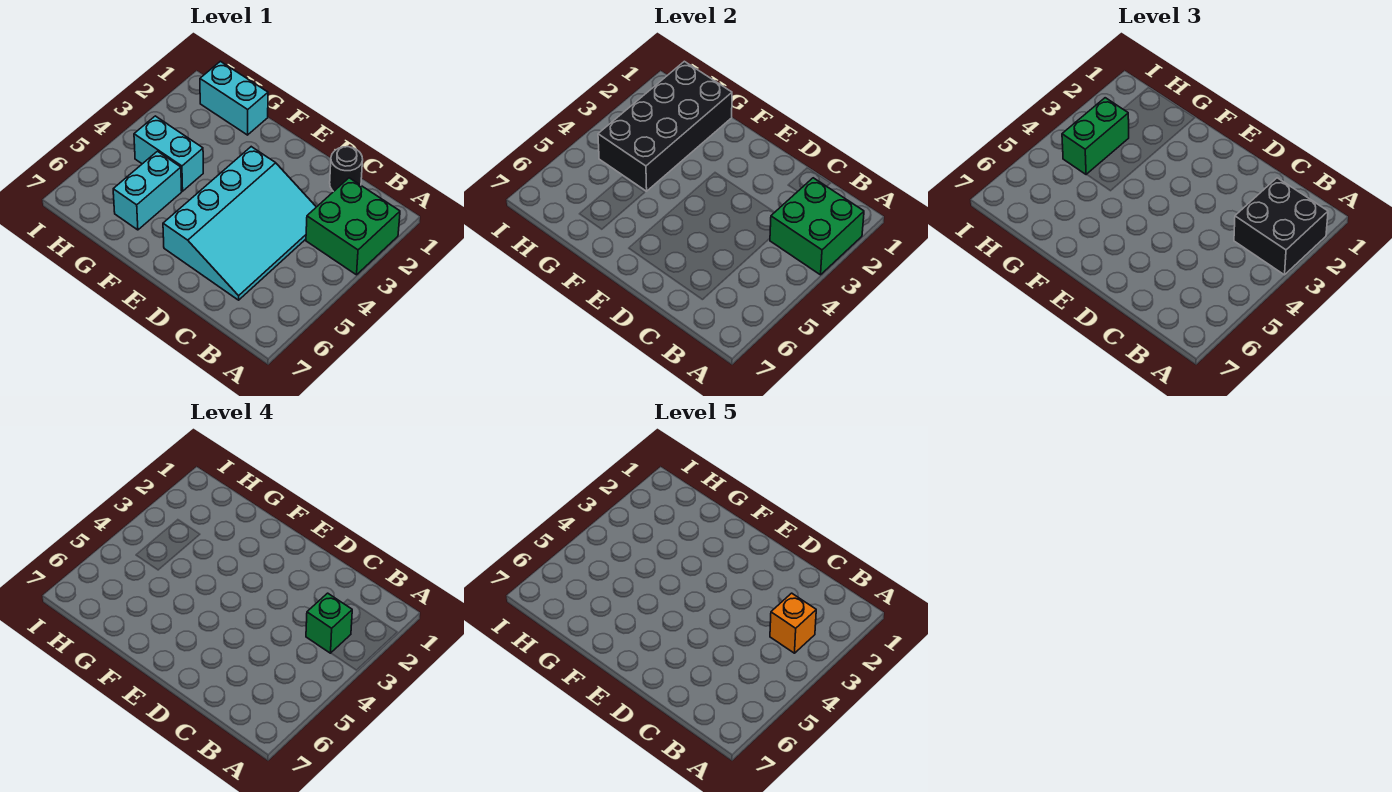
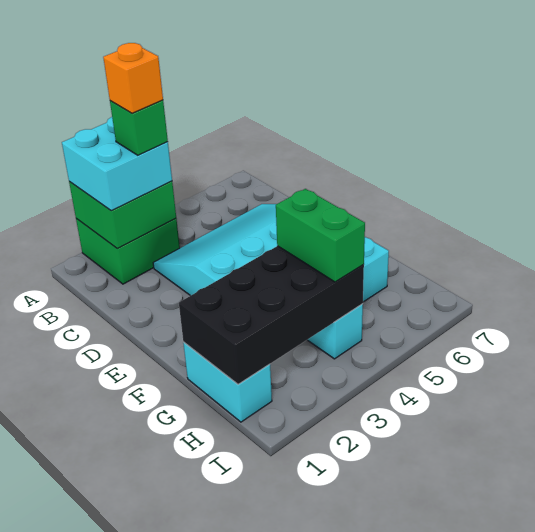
black 2x2 brick [1234,178,1328,275] -> cyan 2x2 brick [62,117,172,211]
black 1x1 round brick [330,147,363,192] -> none
green 1x2 brick [1062,98,1129,175] -> green 1x2 brick turned to [276,189,365,282]

